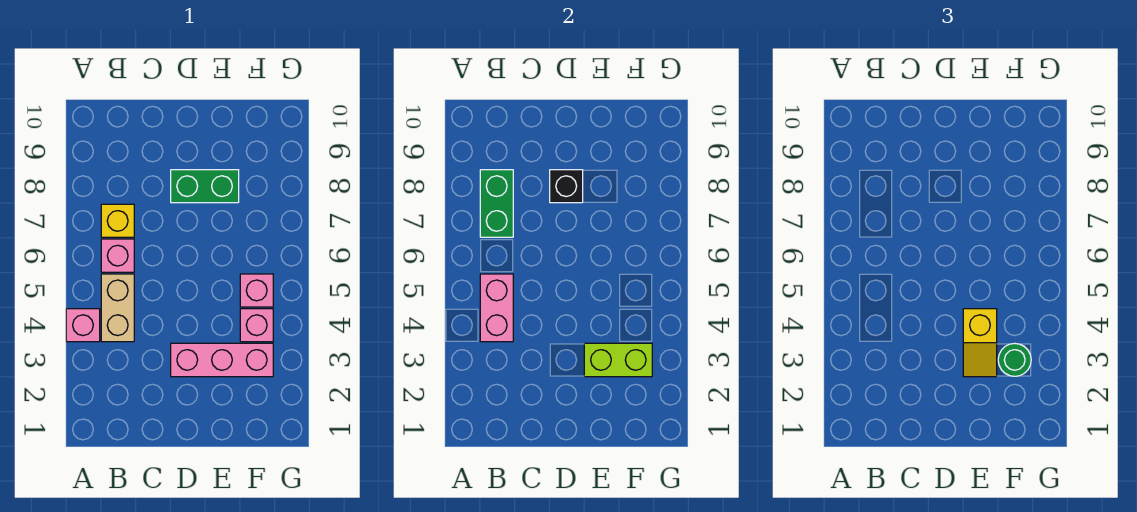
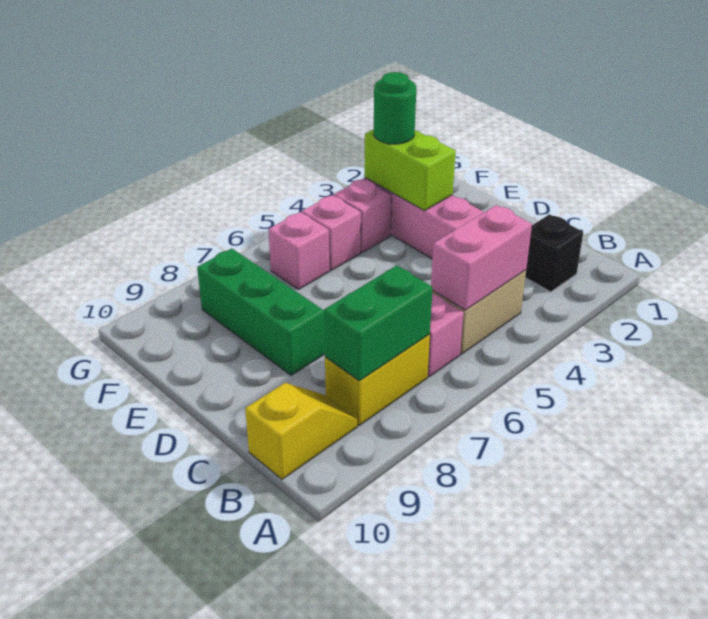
pink 1x1 brick [66,309,100,342] -> pink 1x1 brick moved to [268,212,330,289]
yellow 1x1 brick [101,204,134,237] -> yellow 1x2 brick [325,334,430,426]
green 1x2 brick [171,170,239,203] -> green 1x3 brick [197,248,325,375]
black 1x1 brick [550,170,583,203] -> black 1x1 brick moved to [525,214,583,292]
yellow 1x2 slope [963,309,997,377] -> yellow 1x2 slope moved to [245,383,357,479]

